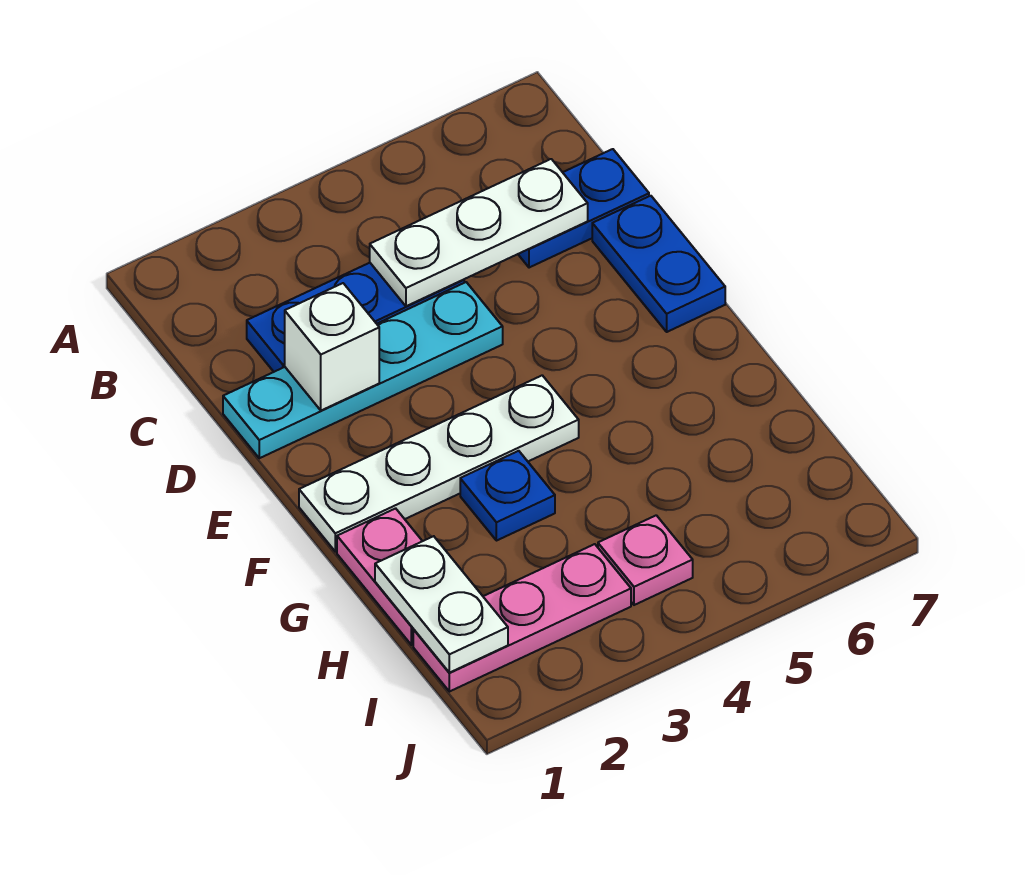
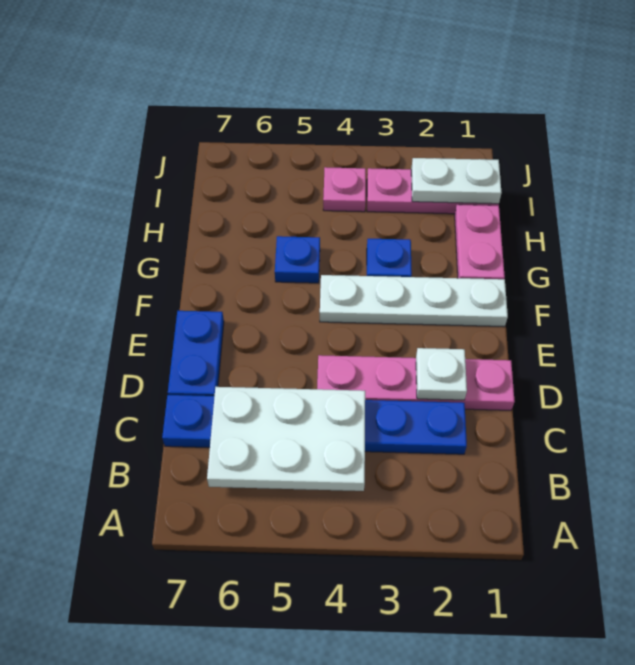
white 1x3 plate [370,159,588,306] -> white 2x3 plate [207,387,365,491]
cyan 1x4 plate [223,282,503,458] -> pink 1x4 plate [317,355,515,410]
white 1x1 brick [285,283,379,410] -> white 1x1 plate [416,348,467,400]
none -> blue 1x1 plate [275,236,320,283]
white 1x2 plate [375,536,508,673] -> white 1x2 plate turned to [411,158,502,204]

